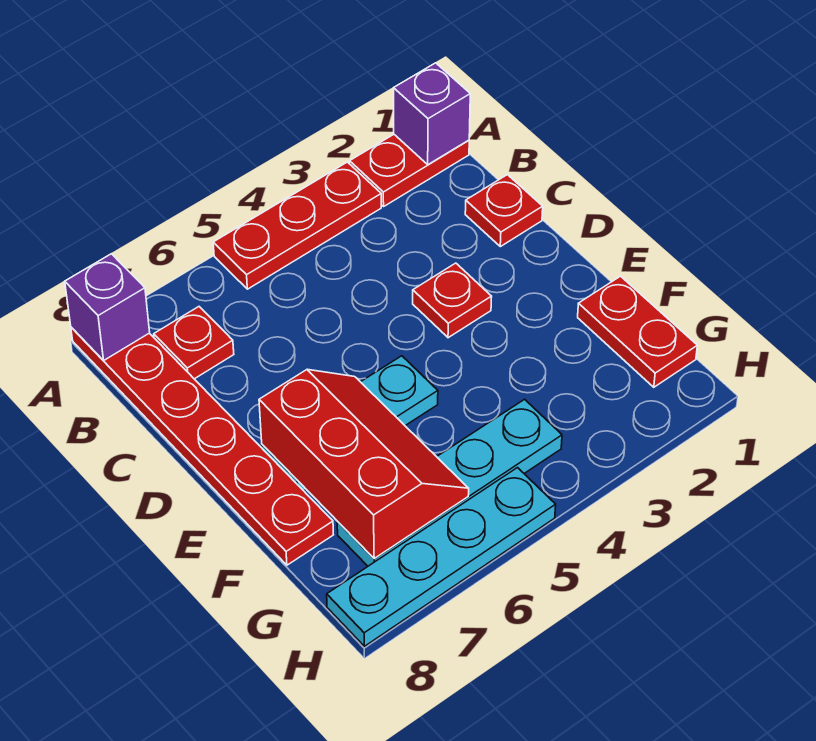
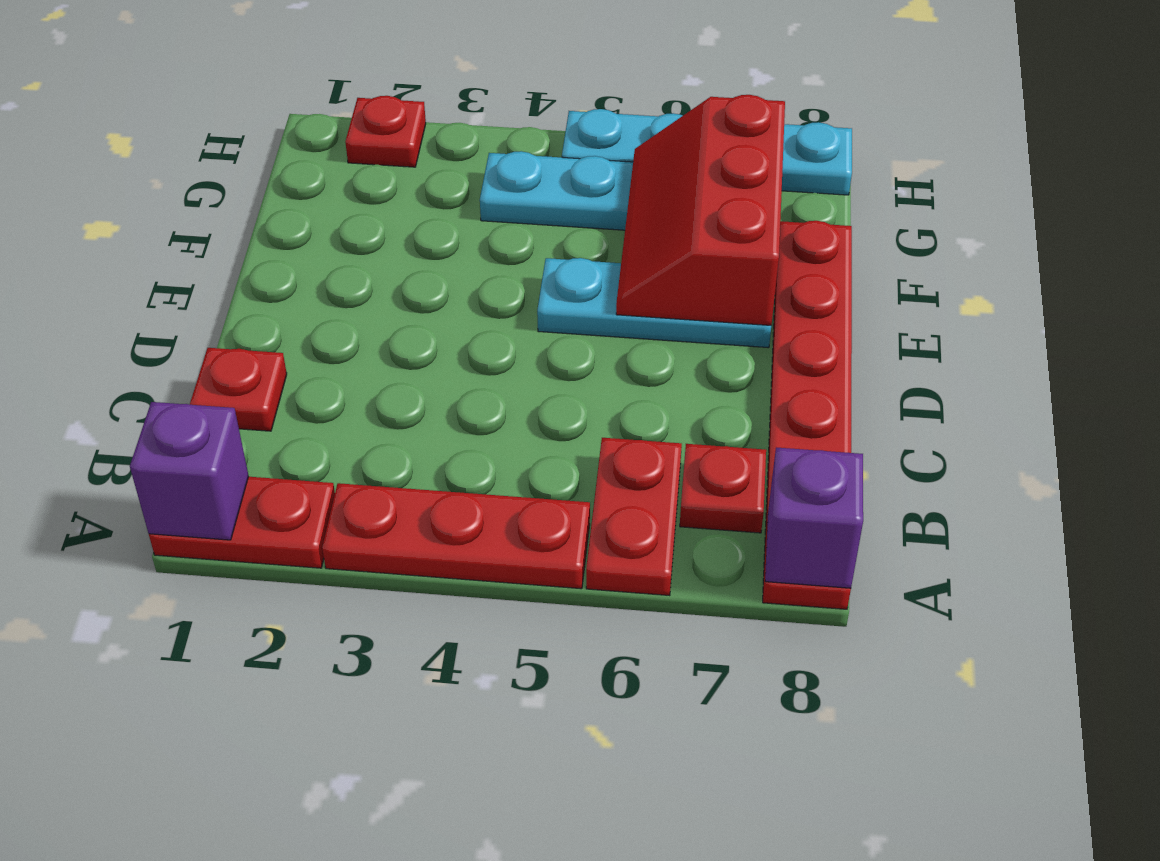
red 1x1 plate [413,263,492,338] -> red 1x1 plate moved to [345,96,426,167]
red 1x2 plate [578,276,697,387] -> red 1x2 plate moved to [586,438,682,596]

